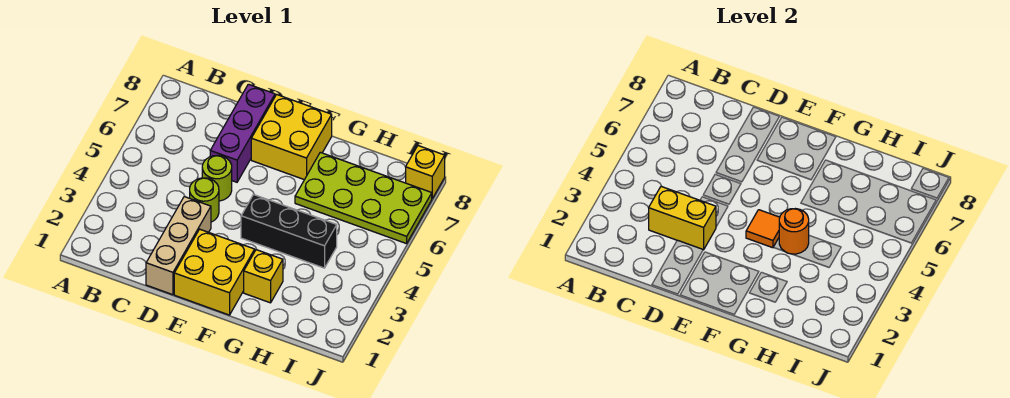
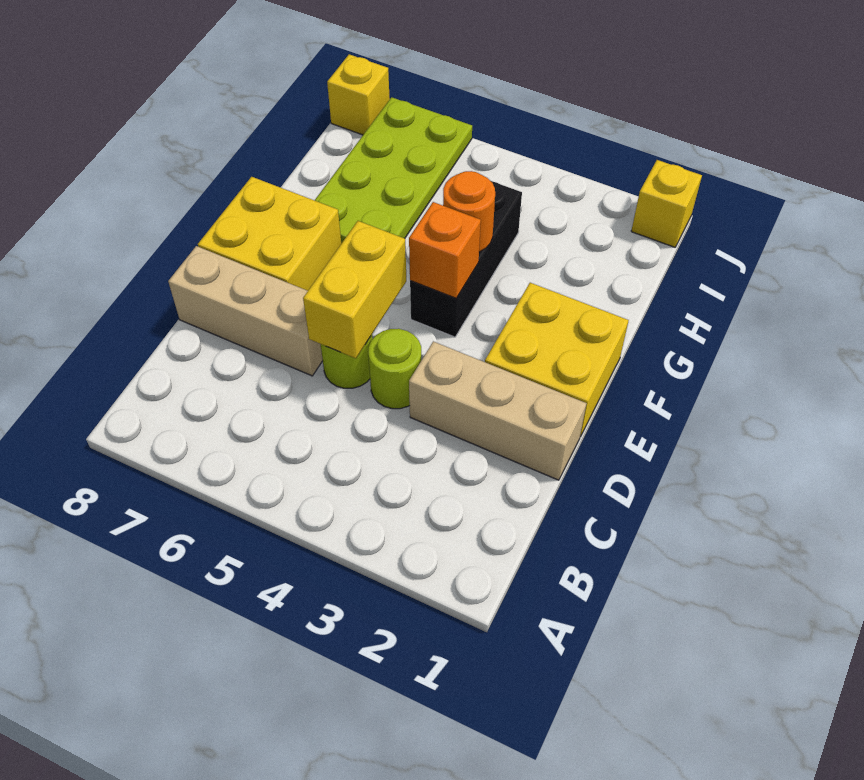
yellow 1x2 brick [649,186,716,250] -> yellow 1x2 brick moved to [303,221,406,358]
purple 1x3 brick [210,84,275,182] -> tan 1x3 brick [168,246,323,376]
orange 1x1 tile [746,210,780,248] -> orange 1x1 brick [409,202,481,298]
yellow 1x1 brick [244,250,283,303] -> yellow 1x1 brick moved to [631,160,702,247]

